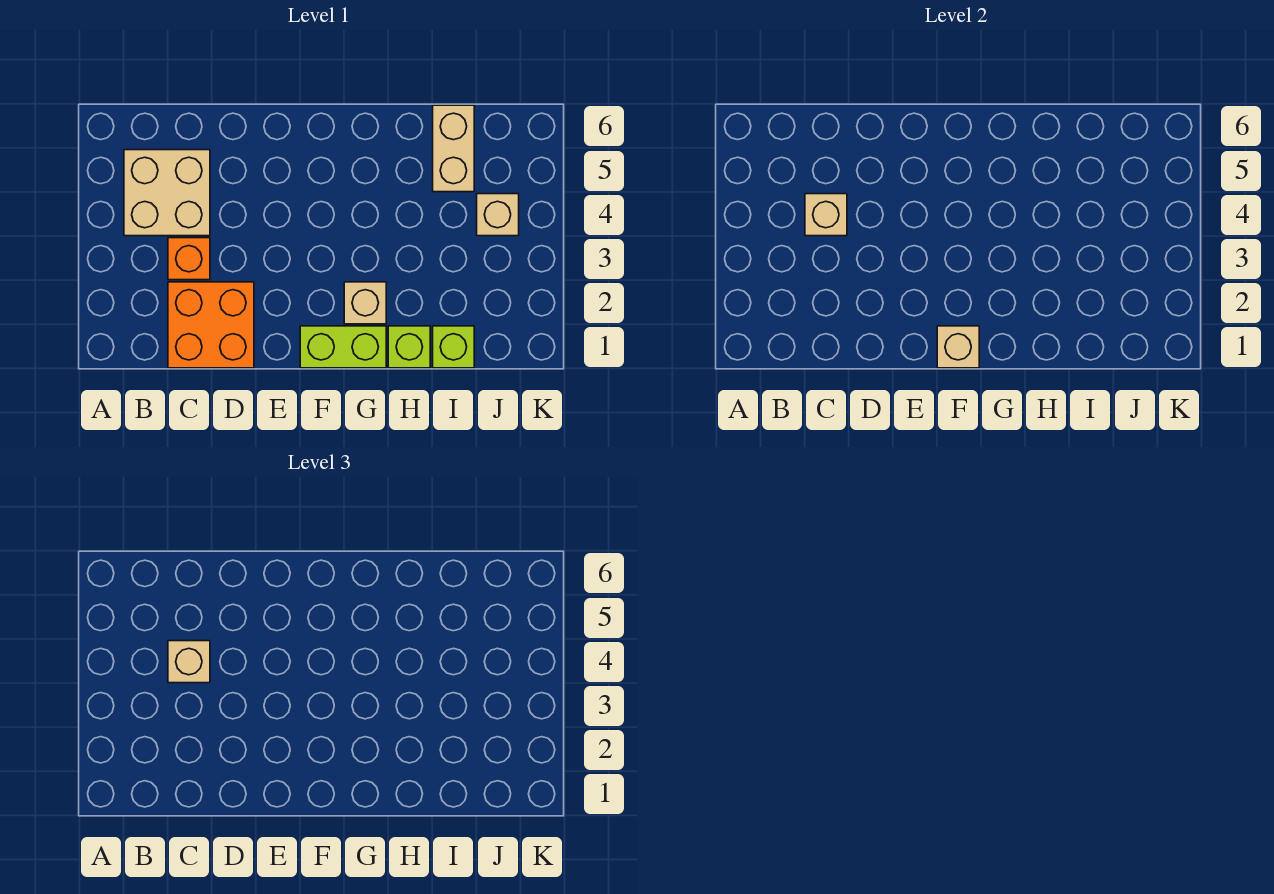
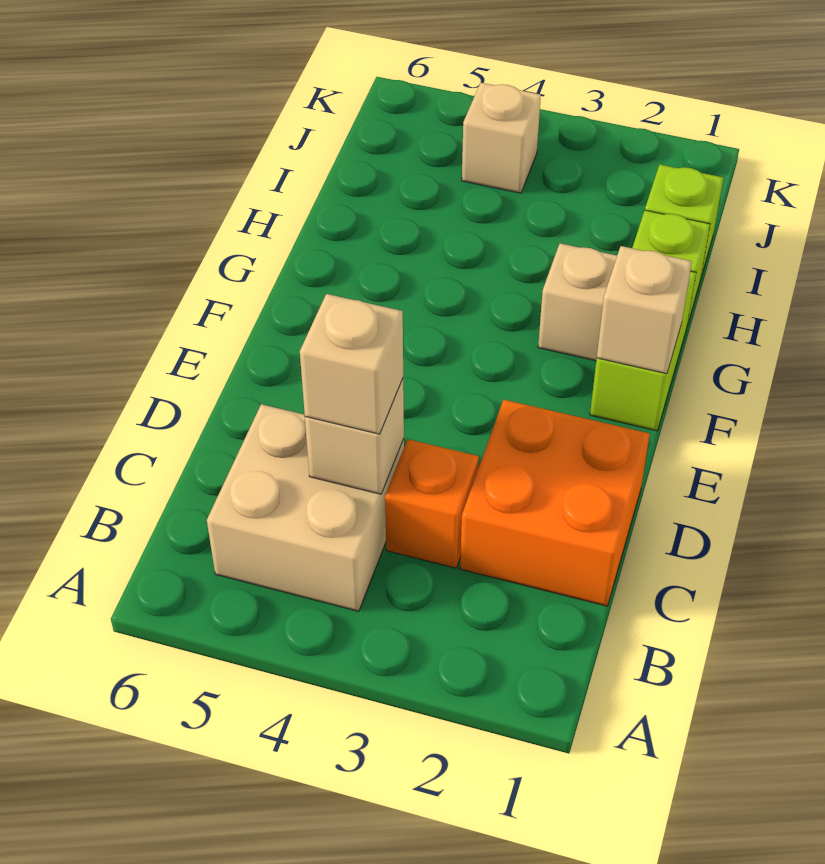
tan 1x2 brick [433,105,474,192] -> none

